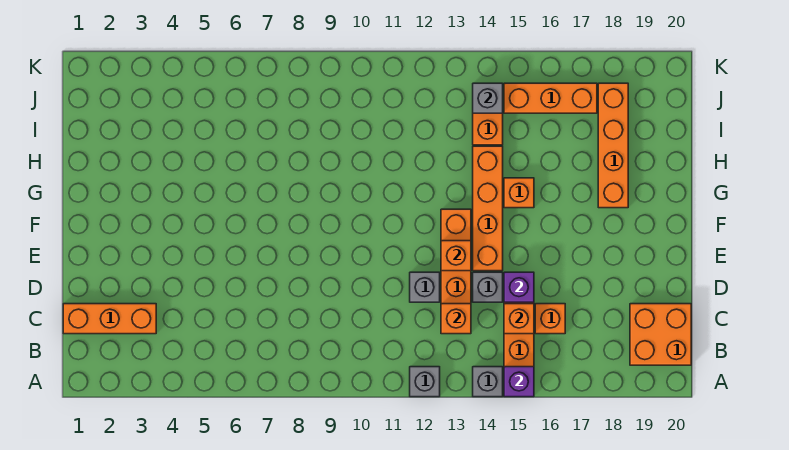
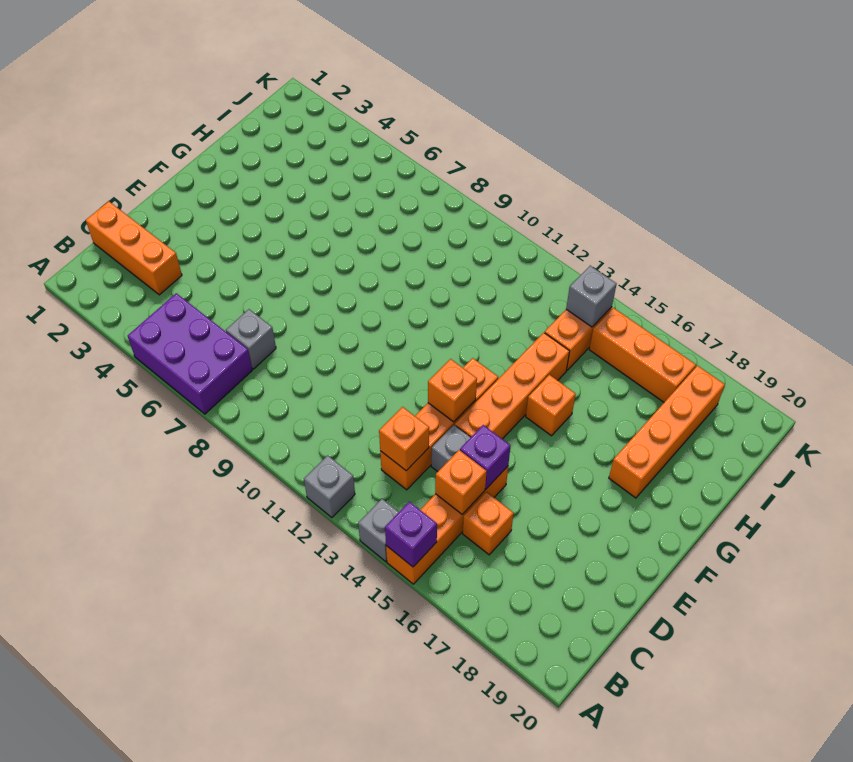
none -> purple 2x3 brick [128,293,252,414]
orange 2x2 brick [630,304,691,365] -> none
grey 1x1 brick [410,272,440,302] -> grey 1x1 brick moved to [226,309,276,369]

